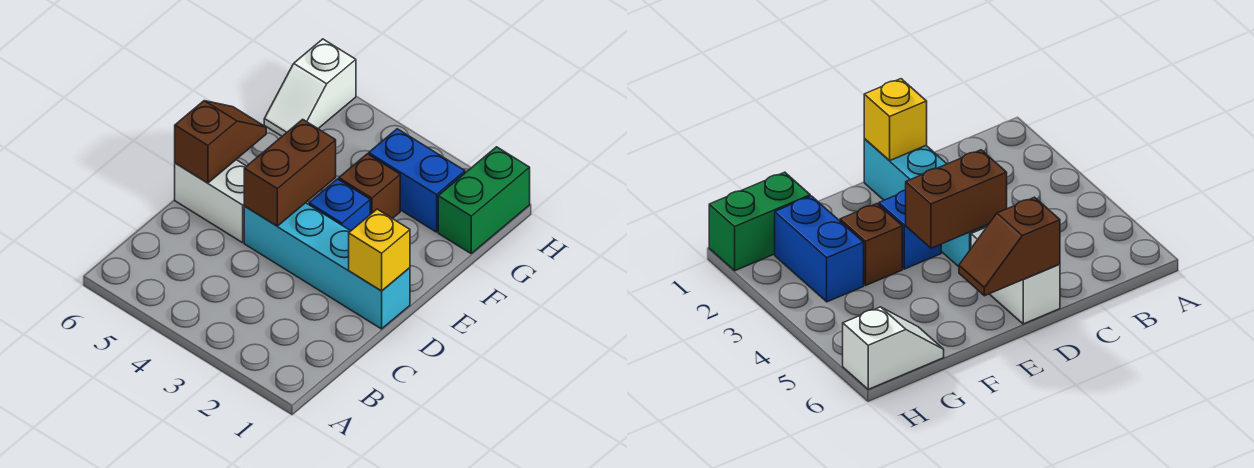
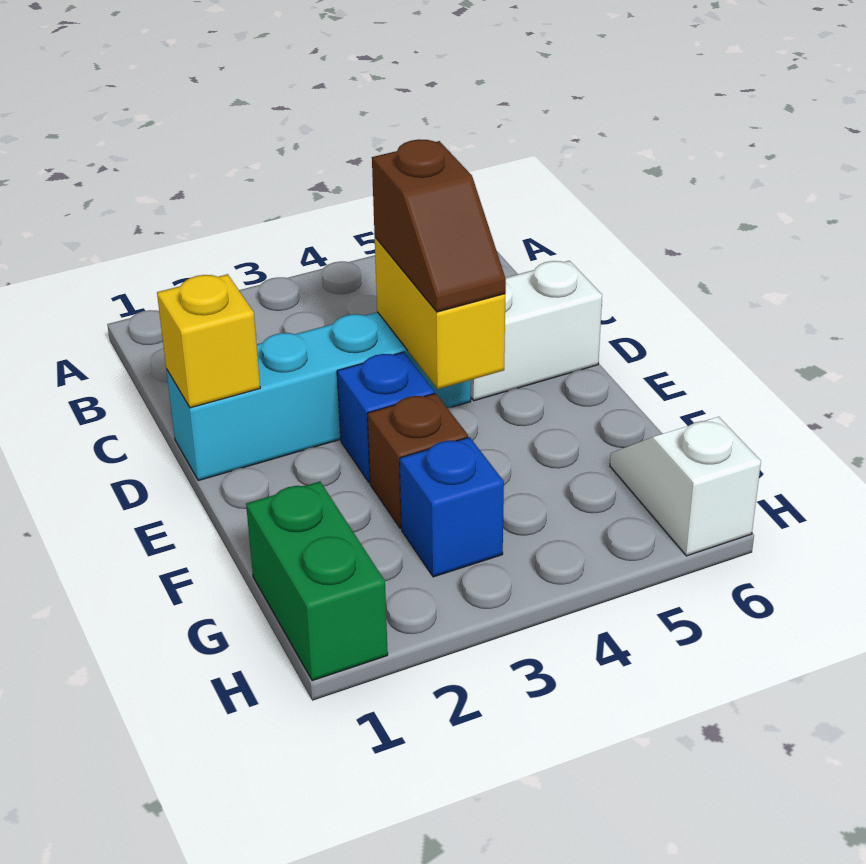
brown 1x2 brick [244,119,336,226] -> yellow 1x2 brick [375,237,505,389]
brown 1x2 slope [175,101,266,183] -> brown 1x2 slope moved to [372,139,506,312]
blue 1x2 brick [369,129,465,232] -> blue 1x1 brick [400,437,504,577]

